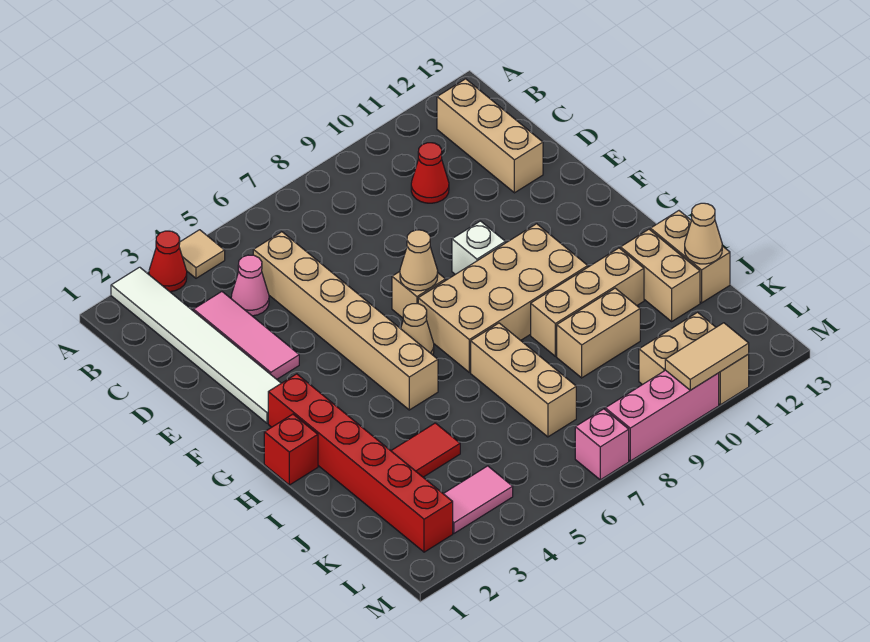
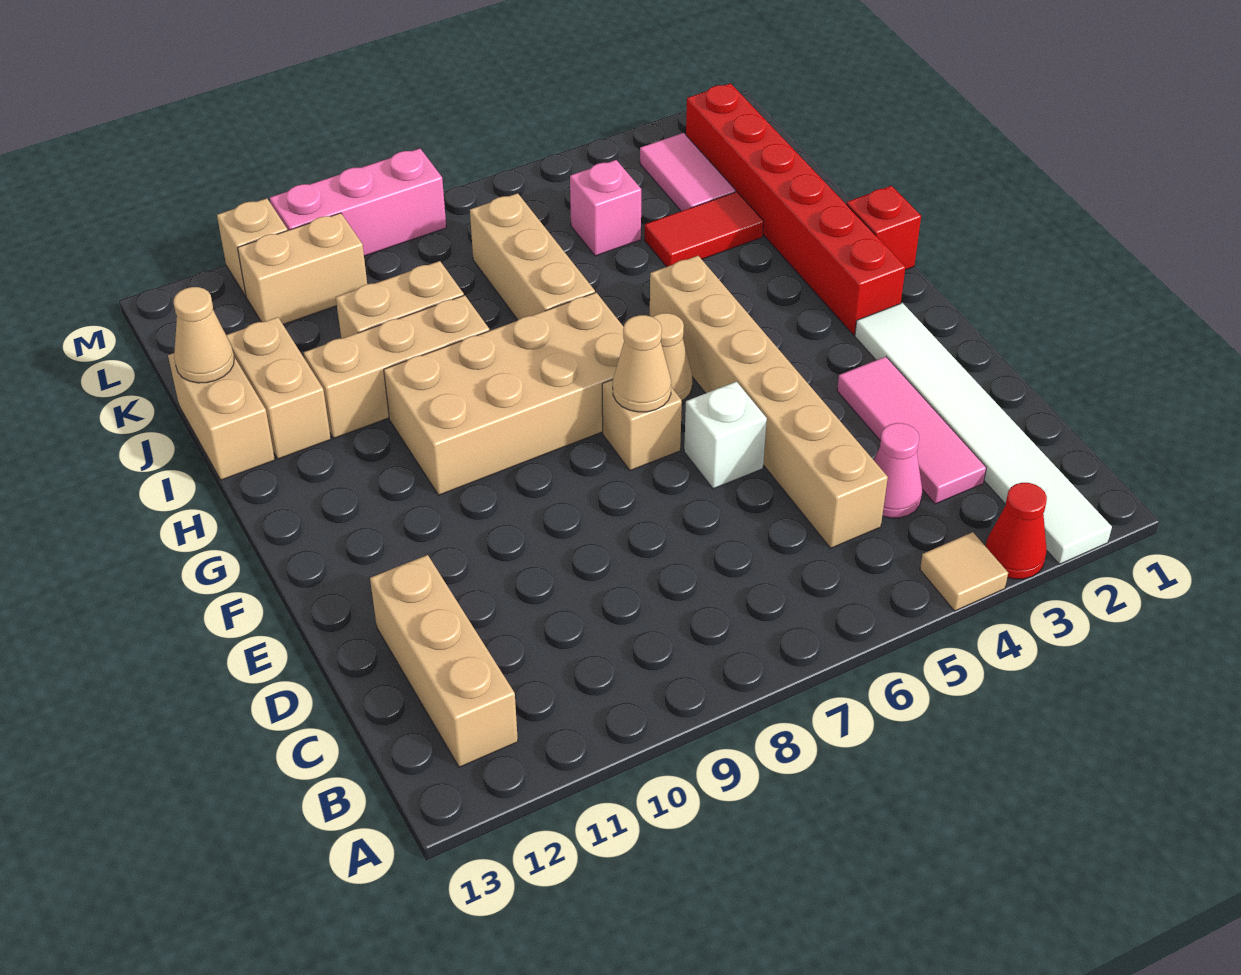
red 1x1 cone [411,143,449,203] -> none
white 1x1 brick [452,221,505,274] -> white 1x1 brick moved to [684,382,767,489]
pink 1x2 tile [443,466,513,533] -> pink 1x2 tile turned to [640,133,736,211]
pink 1x1 brick [575,409,629,480] -> pink 1x1 brick moved to [570,160,641,256]
tan 1x2 tile [665,323,749,390] -> none

